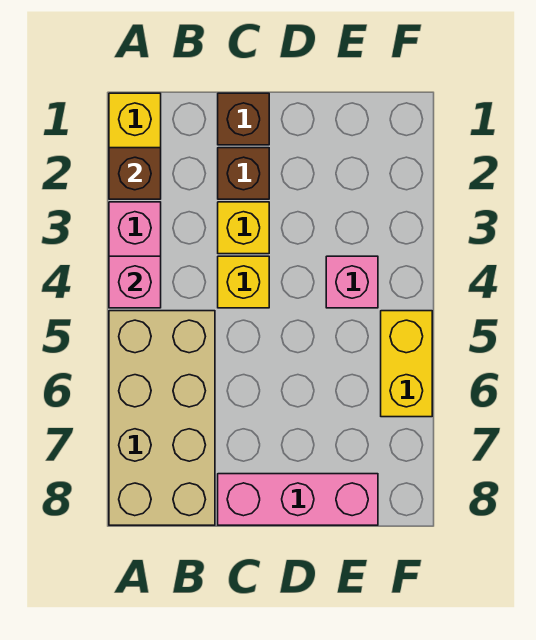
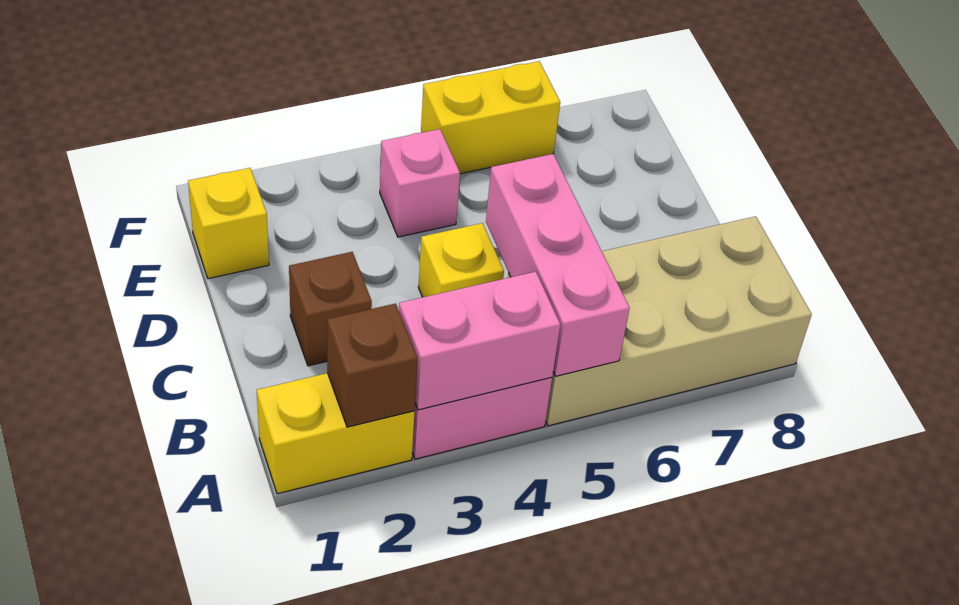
pink 1x1 brick [109,256,161,308] -> pink 1x2 brick [399,272,560,410]
brown 1x1 brick [218,93,269,145] -> none
yellow 1x1 brick [218,202,269,254] -> yellow 1x1 brick moved to [188,168,269,279]
pink 1x3 brick [218,474,378,525] -> pink 1x3 brick moved to [486,154,630,376]

